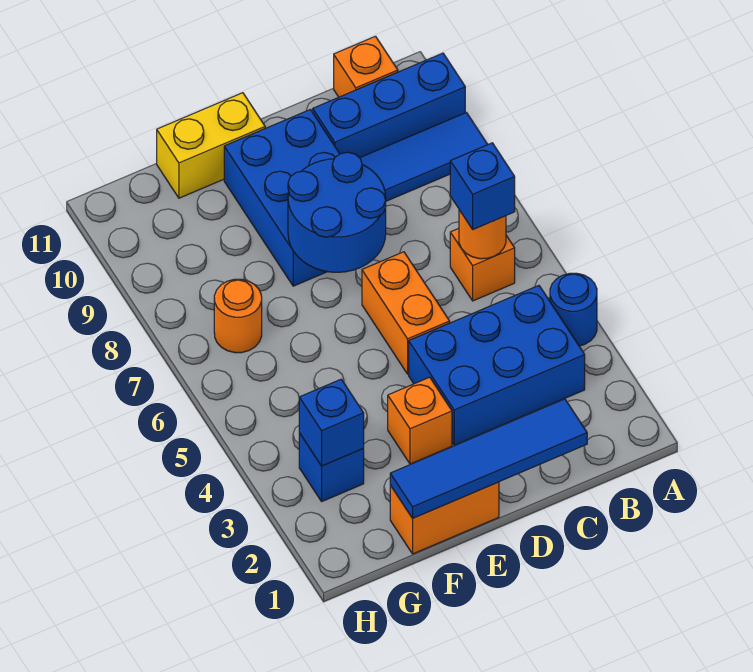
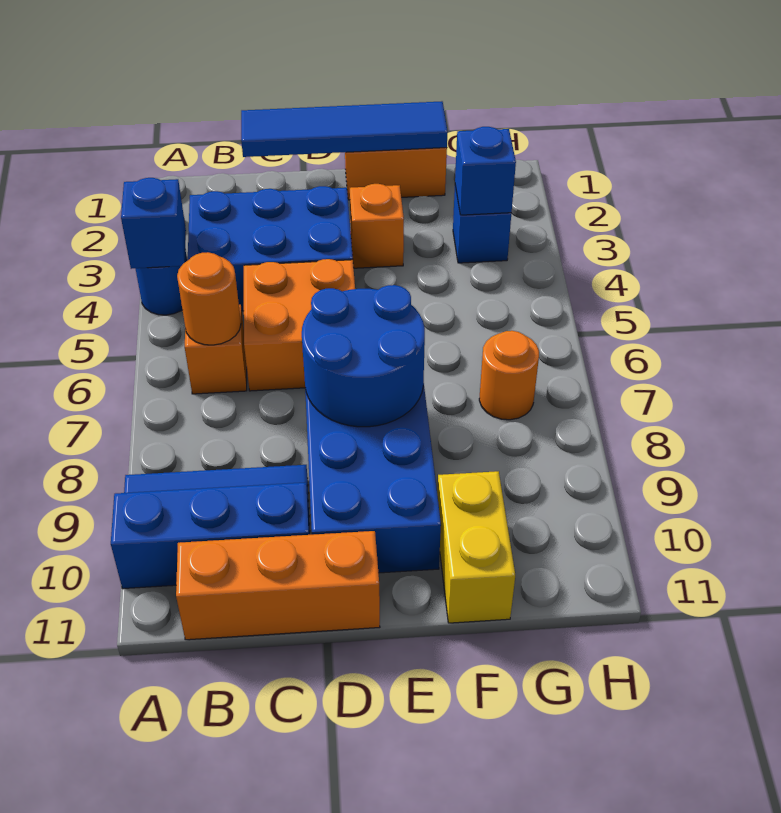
blue 1x1 brick [450,143,515,229] -> blue 1x1 brick moved to [121,178,186,269]
orange 1x1 brick [334,36,398,97] -> orange 1x3 brick [176,531,380,640]
orange 1x2 brick [362,252,450,374] -> orange 2x2 brick [244,259,355,391]
yellow 1x2 brick [157,93,265,198] -> yellow 1x2 brick turned to [437,471,515,623]

